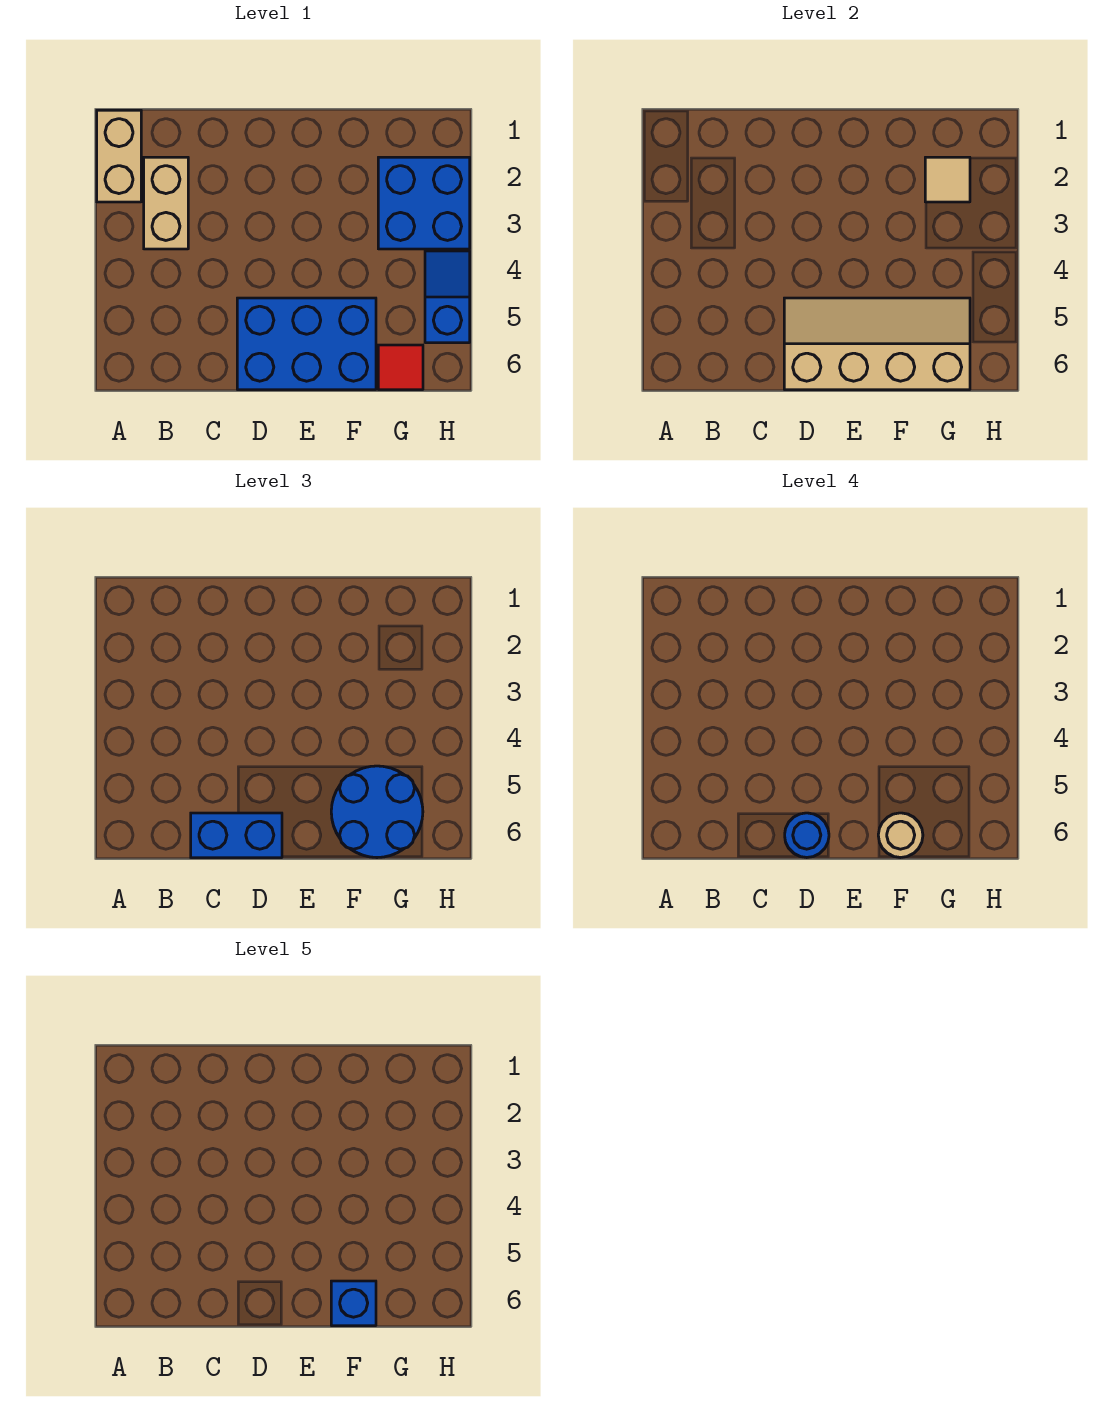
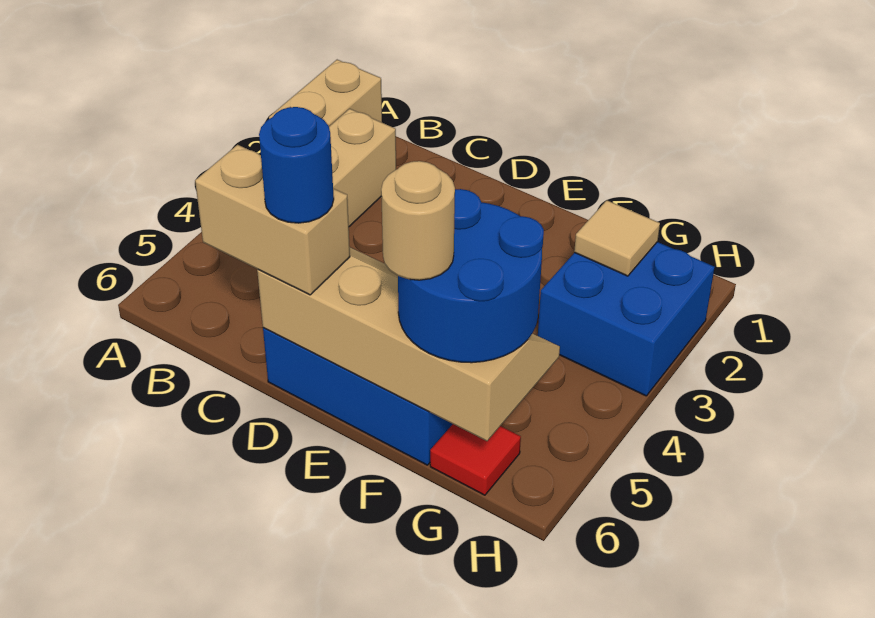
blue 1x2 brick [191,813,282,858] -> tan 1x2 brick [195,145,350,295]
blue 1x1 brick [331,1281,376,1326] -> none
blue 1x2 slope [425,251,470,343] -> none

